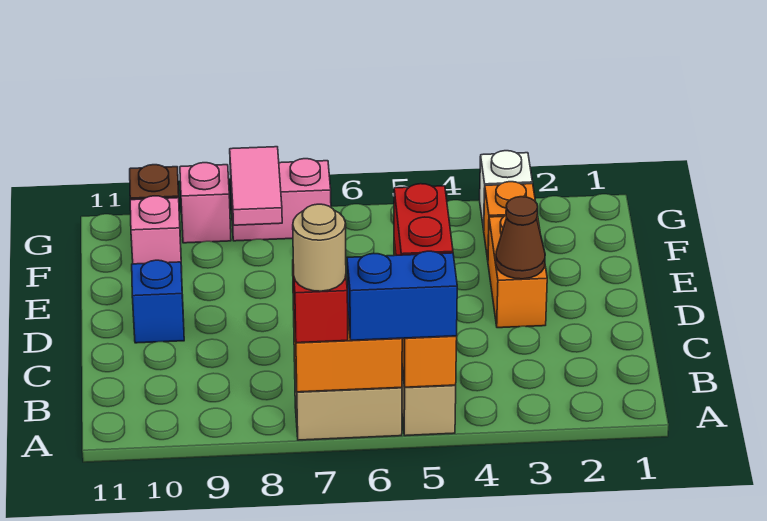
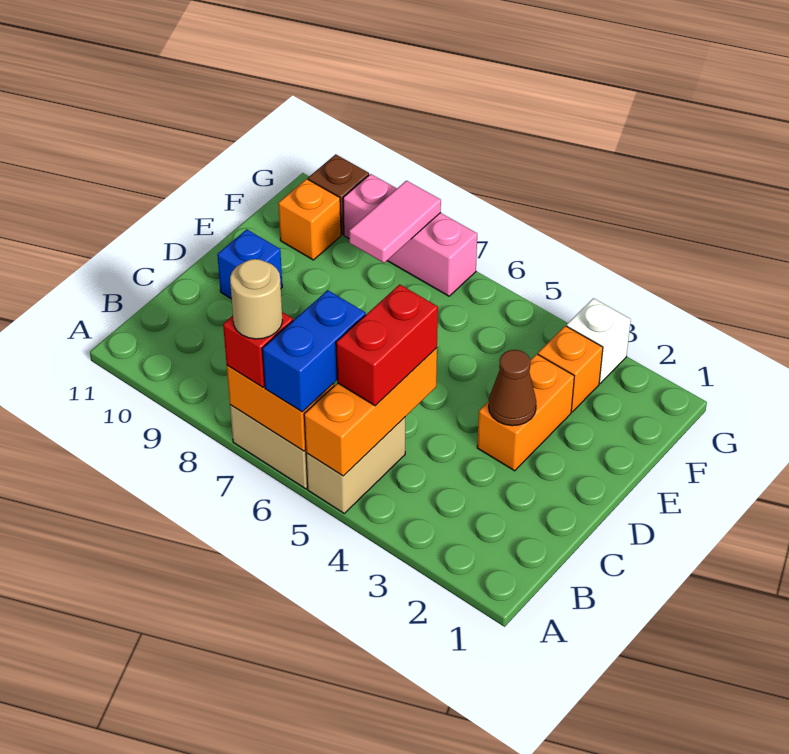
blue 1x2 brick [347,251,457,340] -> blue 1x2 brick turned to [262,290,366,412]
pink 1x1 brick [130,196,182,271] -> orange 1x1 brick [278,179,341,260]

